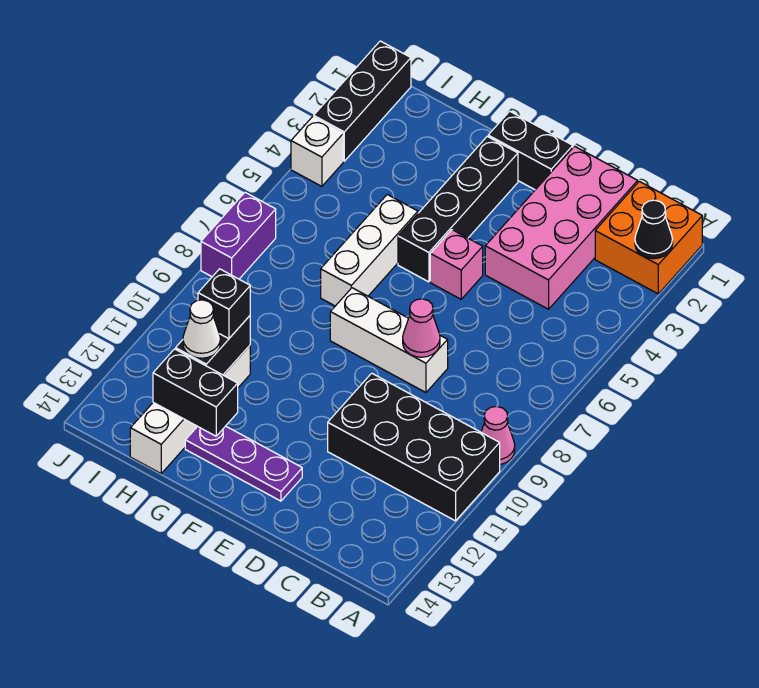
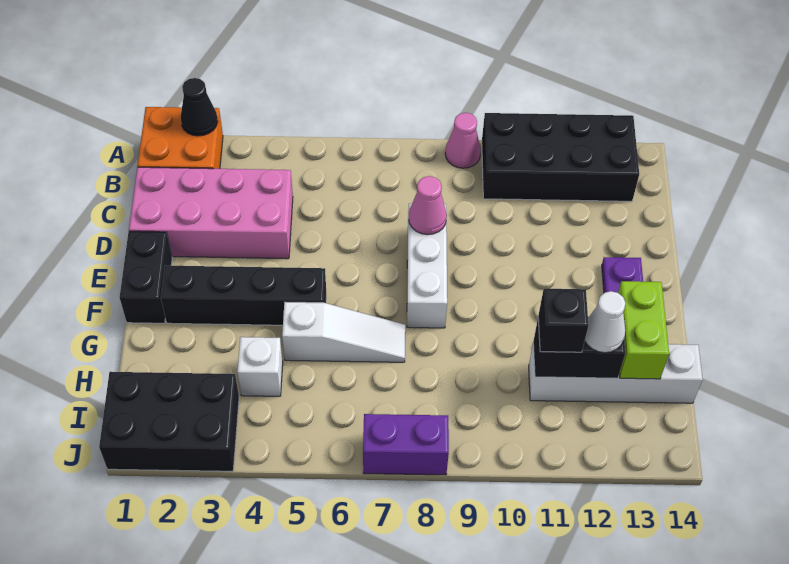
black 2x4 brick [328,373,500,521] -> black 2x4 brick turned to [482,113,639,201]
pink 1x1 brick [430,230,483,299] -> none
white 1x3 brick [321,195,418,306] -> white 1x3 slope [282,302,405,362]
black 1x2 brick [153,349,238,436] -> lime 1x2 brick [618,281,669,379]
black 1x3 brick [314,41,411,161] -> black 2x3 brick [99,372,239,471]
white 1x1 brick [291,117,343,186] -> white 1x1 brick moved to [237,337,283,396]

